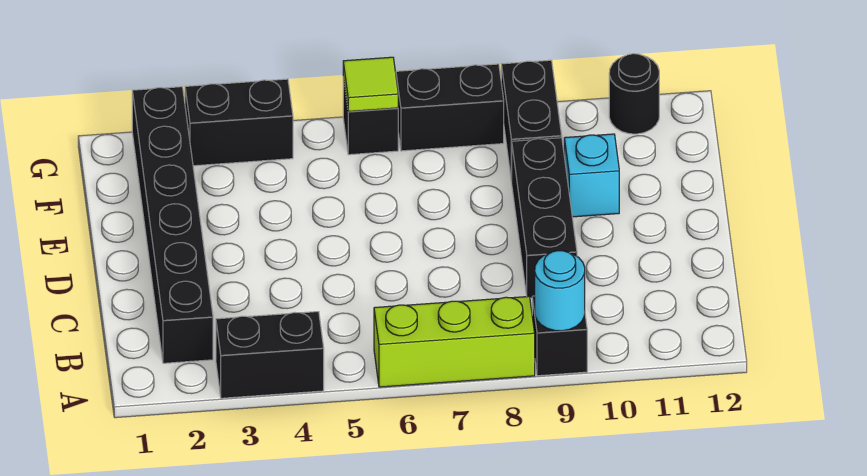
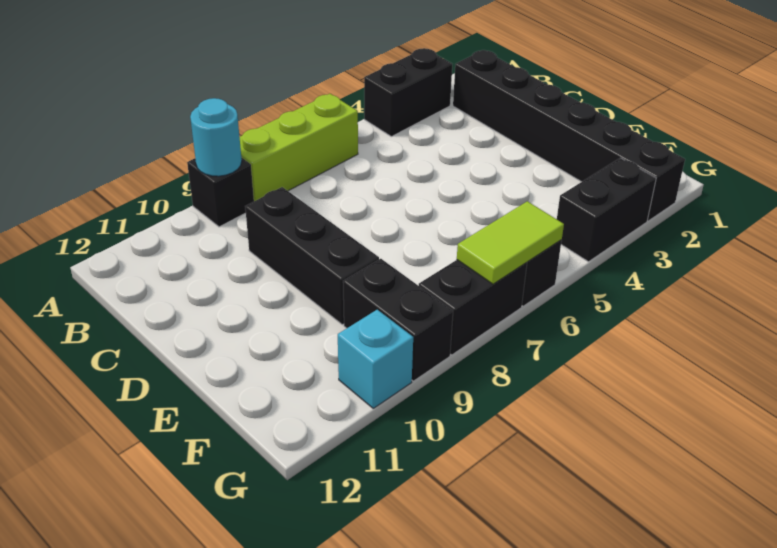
cyan 1x1 brick [564,134,619,217] -> cyan 1x1 brick moved to [338,310,413,408]
lime 1x1 tile [343,57,398,112] -> lime 1x2 tile [457,201,564,284]
black 1x1 round brick [609,54,659,134] -> none

